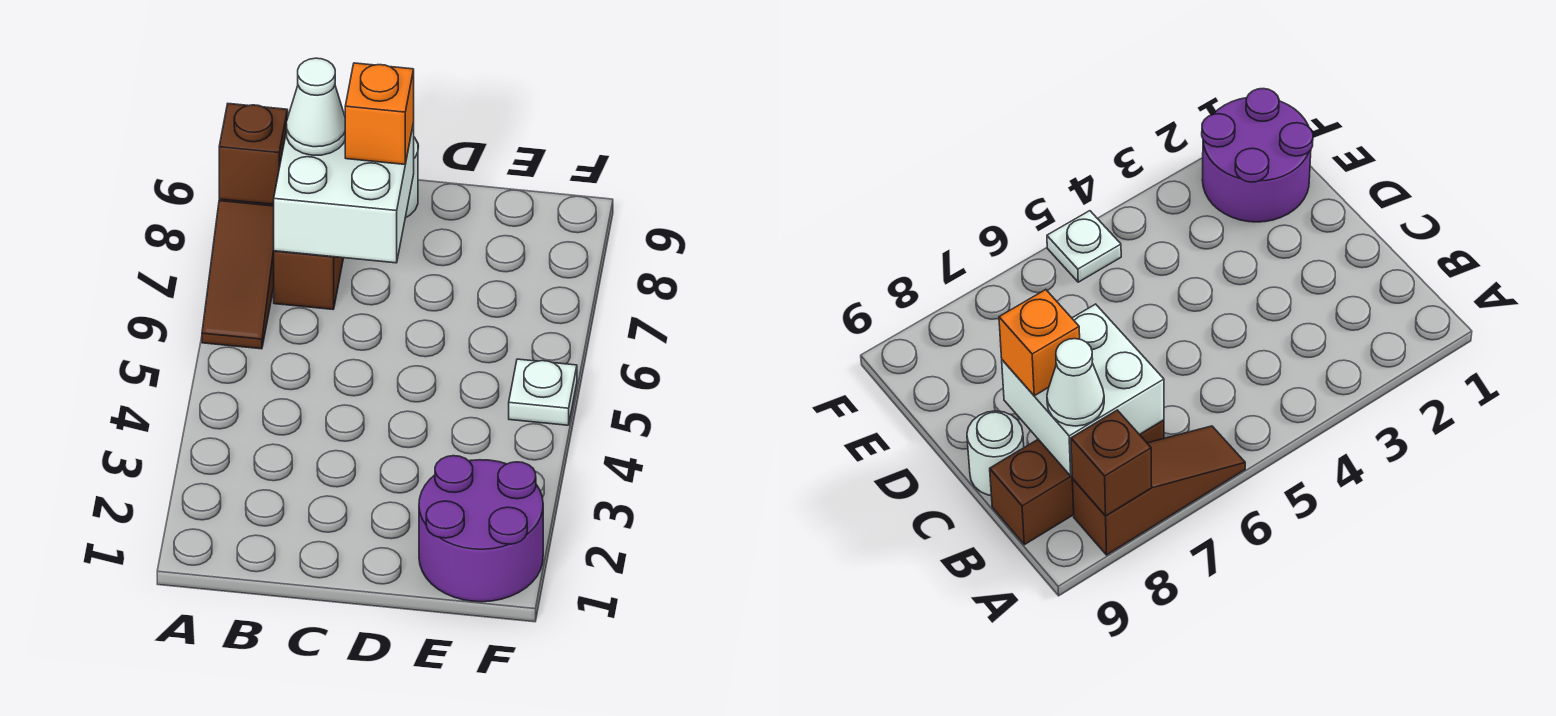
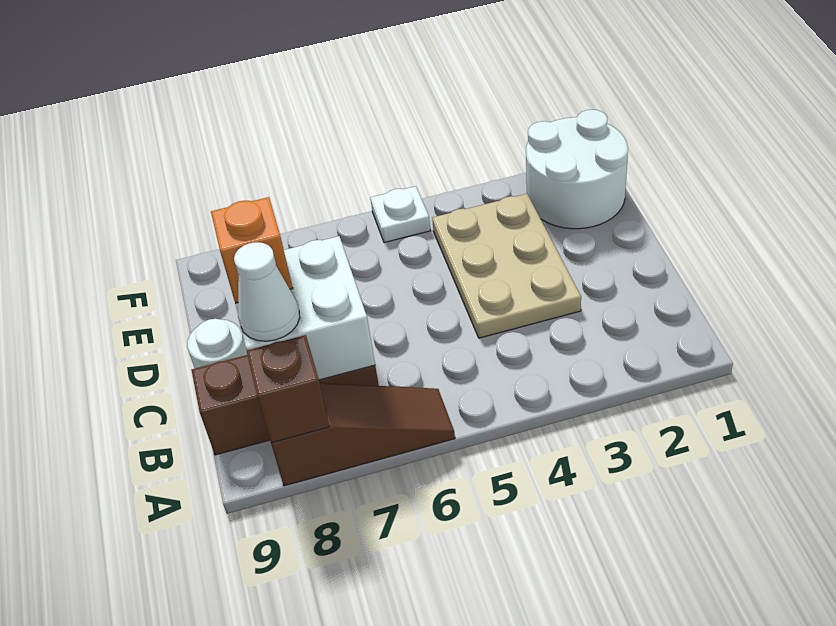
none -> tan 2x3 plate [432,194,581,338]
purple 2x2 round brick [419,456,543,602] -> white 2x2 round brick [526,110,628,229]

